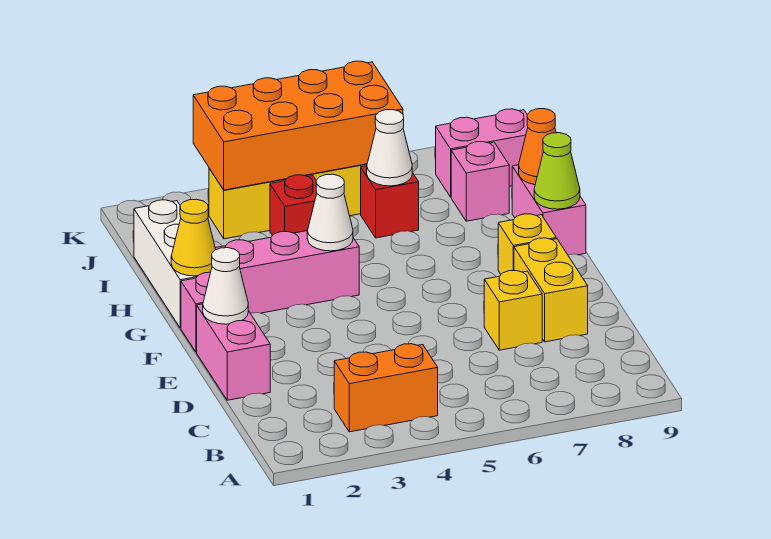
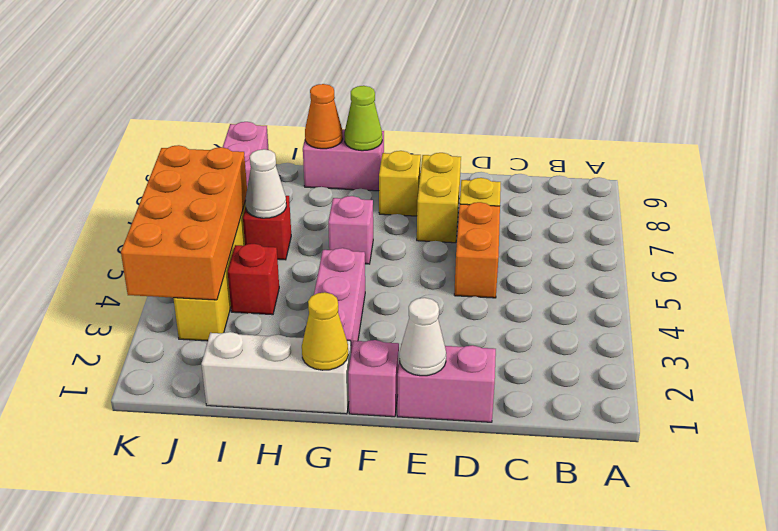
orange 1x2 brick [334,344,438,432] -> orange 1x2 brick moved to [454,202,500,298]
yellow 1x2 brick [514,238,588,342] -> yellow 1x2 brick turned to [417,153,461,243]
white 1x1 cone [307,174,353,251] -> none
pink 1x1 brick [451,142,509,221] -> pink 1x1 brick moved to [328,196,373,264]

